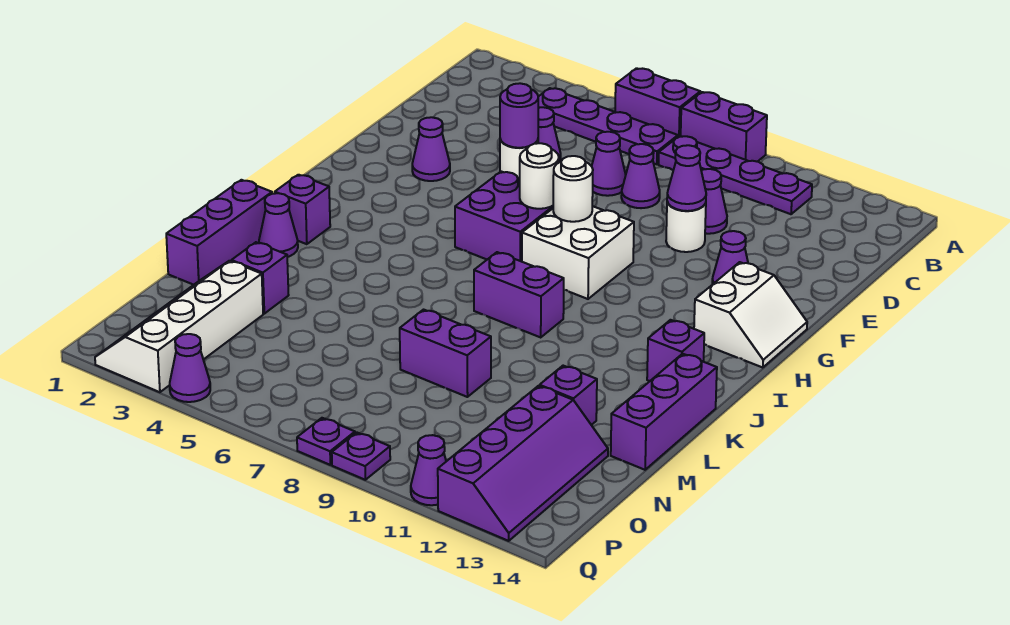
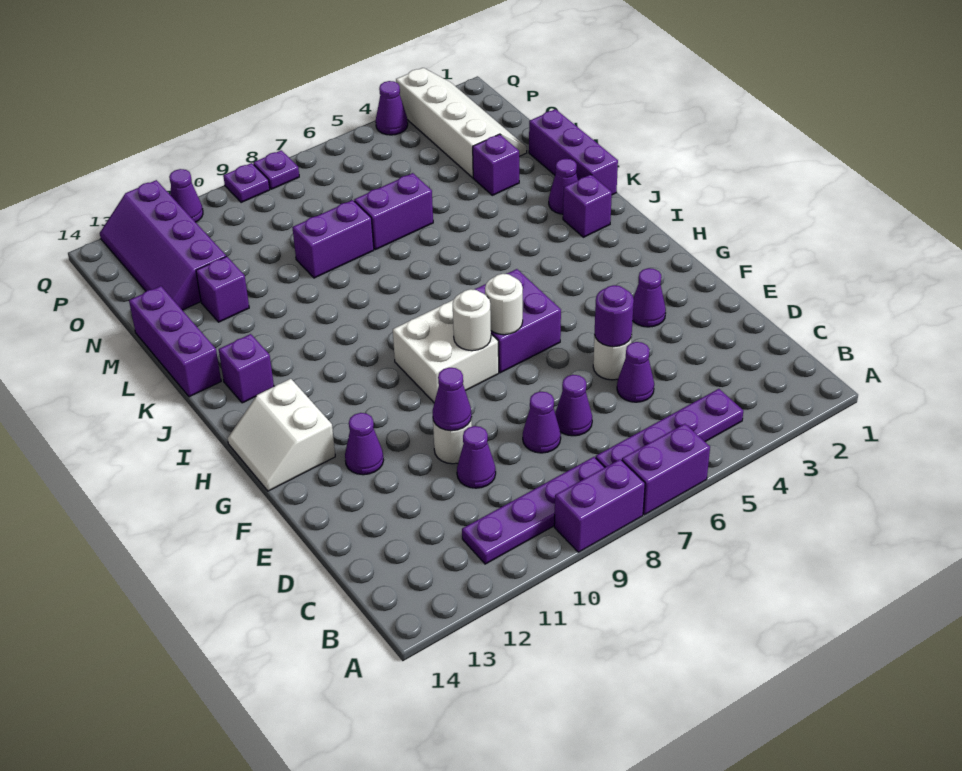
purple 1x2 brick [474,252,564,337] -> purple 1x2 brick moved to [354,173,433,250]

